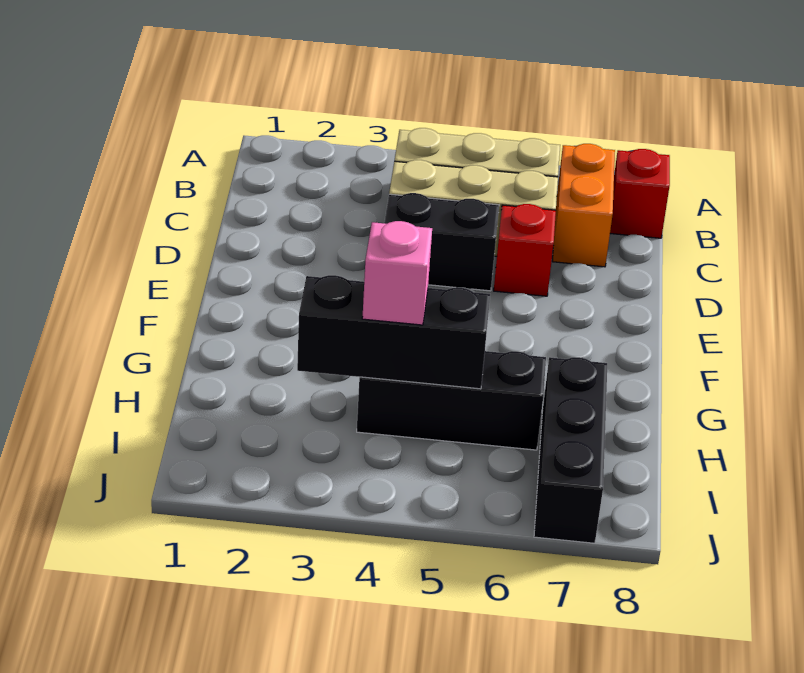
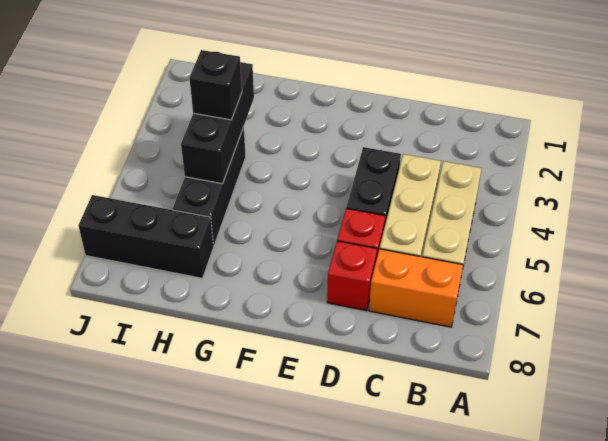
red 1x1 brick [610,149,670,238] -> red 1x1 brick moved to [327,241,377,311]
pink 1x1 brick [362,221,432,325] -> black 1x1 brick [189,50,242,120]

